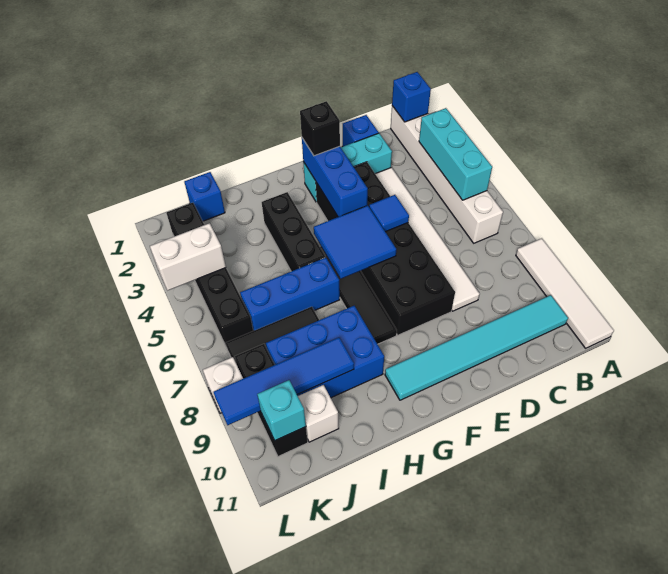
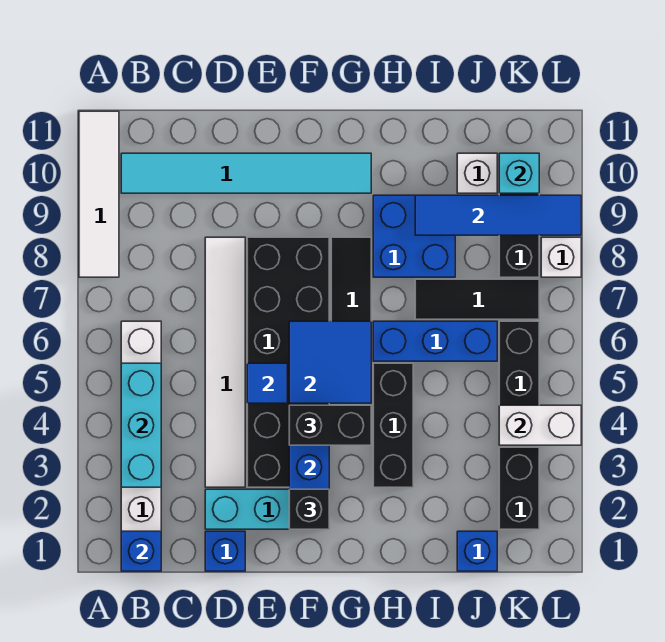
none -> black 1x2 brick [289,405,371,445]
blue 2x3 brick [266,306,384,398] -> blue 2x2 brick [373,195,455,277]

